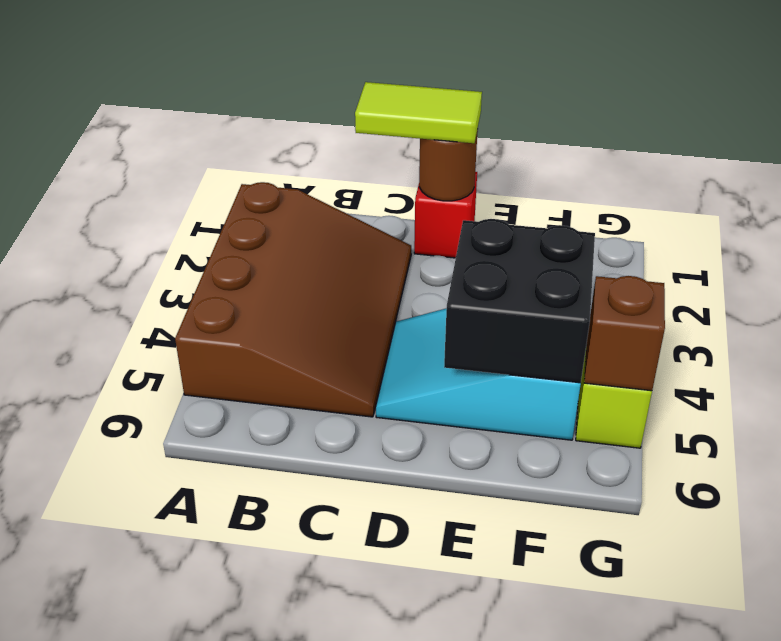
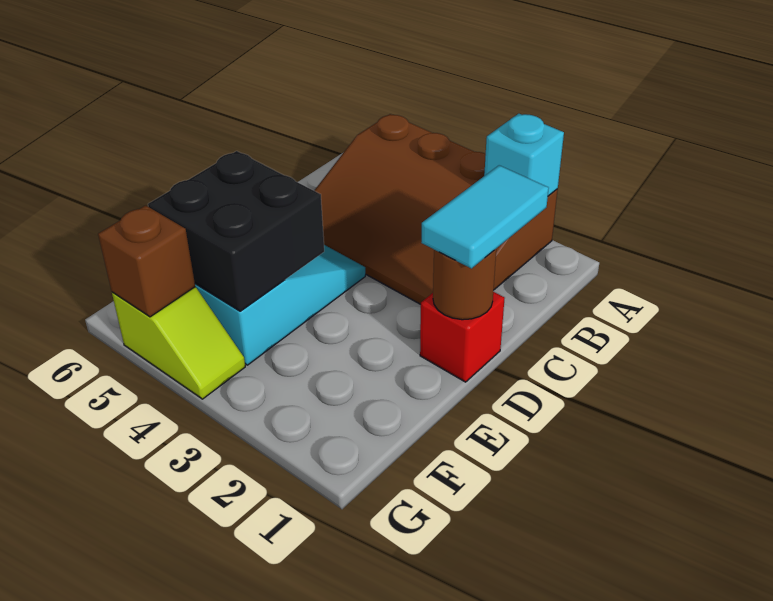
none -> cyan 1x1 brick [484,114,564,196]
lime 1x2 tile [355,82,482,143] -> cyan 1x2 tile [421,165,549,269]

